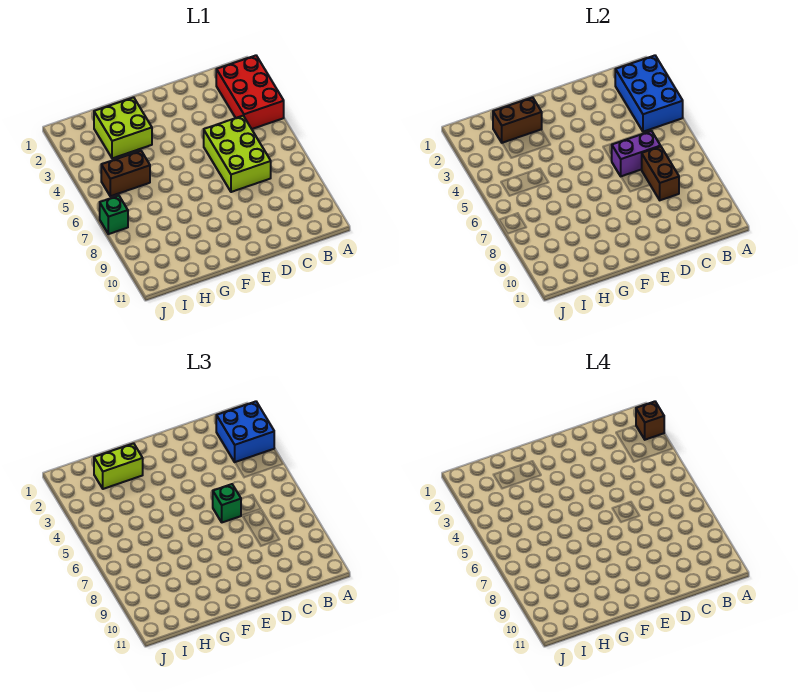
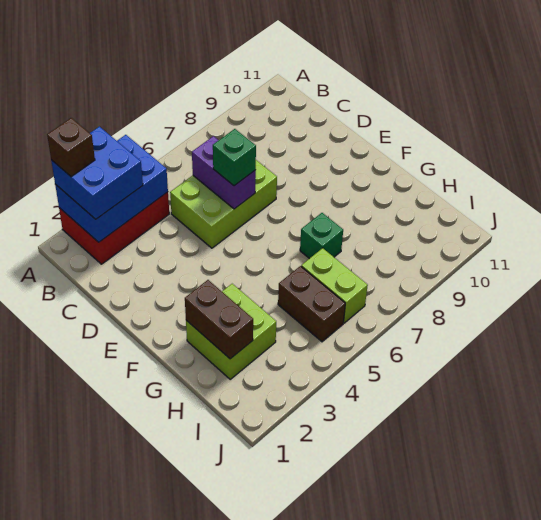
brown 1x2 brick [642,146,679,200] -> none
lime 1x2 brick [94,443,143,489] -> lime 1x2 brick moved to [301,248,368,323]
green 1x1 brick [100,196,128,234] -> green 1x1 brick moved to [300,213,343,259]

